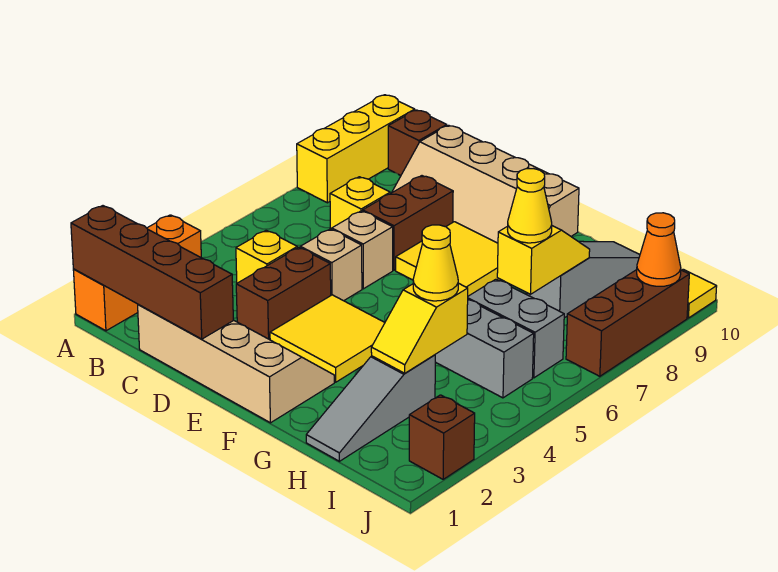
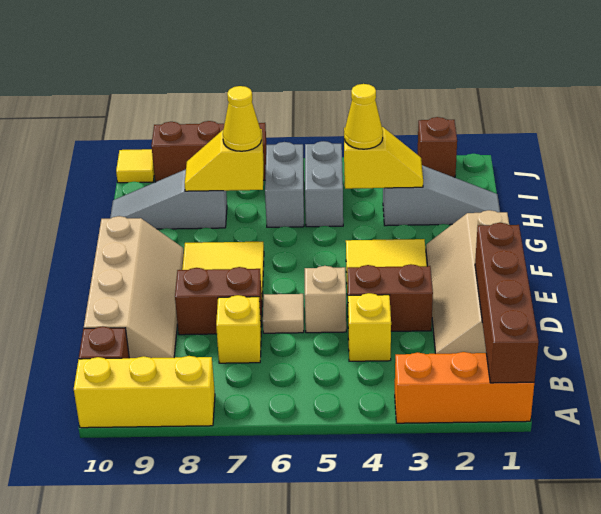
tan 1x1 brick [332,211,393,289] -> tan 1x1 tile [263,294,304,333]
orange 1x1 cone [637,213,681,286] -> none

